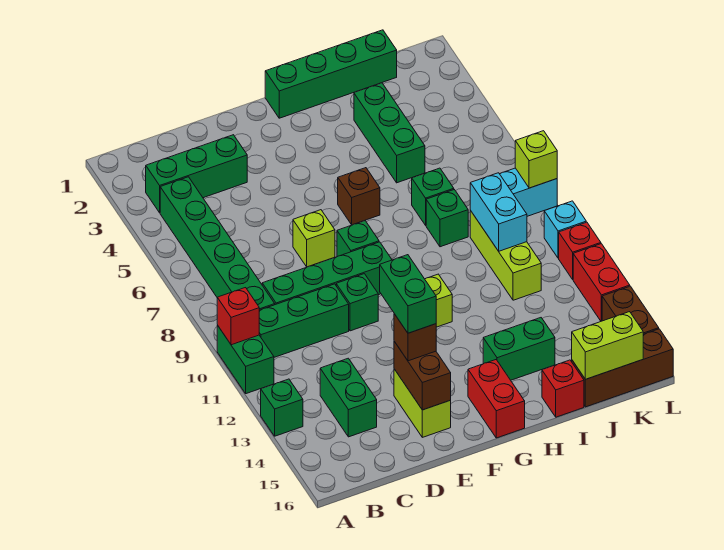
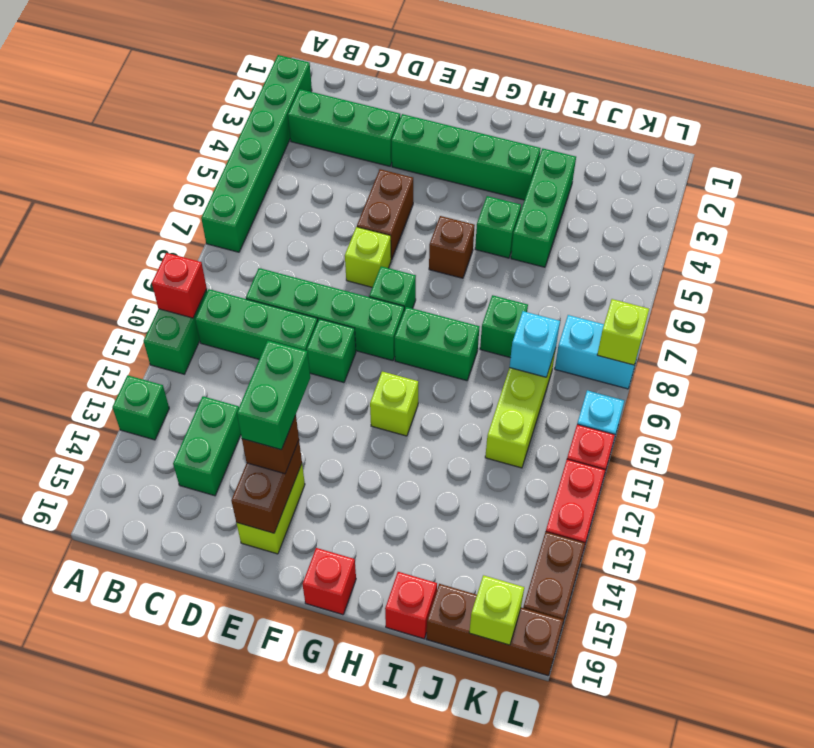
green 1x6 brick [160,177,275,310] -> green 1x6 brick moved to [201,55,312,252]
none -> brown 1x2 brick [357,169,413,260]
green 1x4 brick [265,30,397,118] -> green 1x4 brick moved to [392,114,541,200]
red 1x2 brick [468,360,525,438] -> red 1x1 brick [303,548,356,615]
green 1x2 brick [483,318,555,380] -> green 1x2 brick moved to [395,307,479,381]
green 1x1 brick [412,168,454,225] -> green 1x1 brick moved to [475,196,521,258]
cyan 1x2 brick [470,173,527,251] -> cyan 1x1 brick [510,311,560,377]
lime 1x2 brick [572,312,643,379] -> lime 1x1 brick [469,575,524,645]

